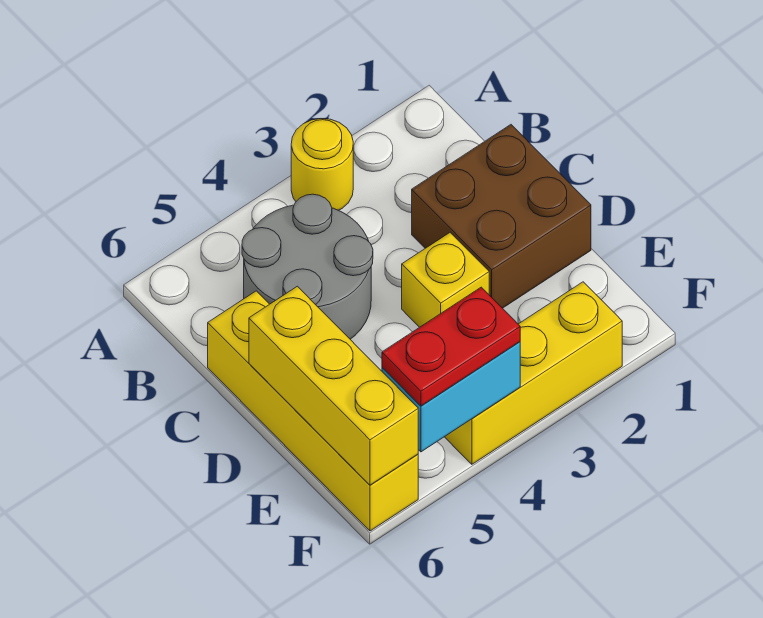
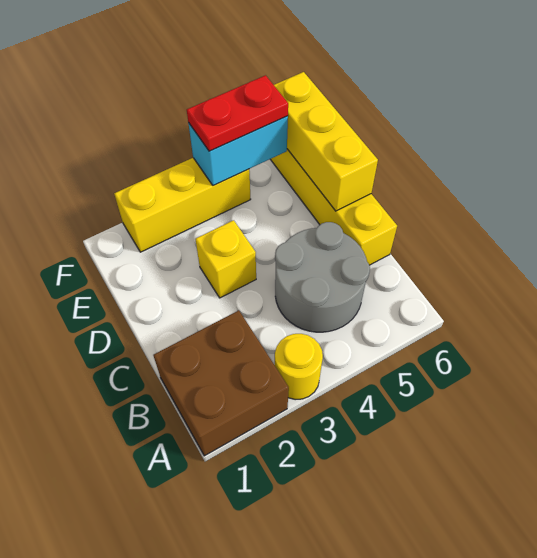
brown 2x2 brick [412,125,591,308] -> brown 2x2 brick moved to [153,310,289,456]

